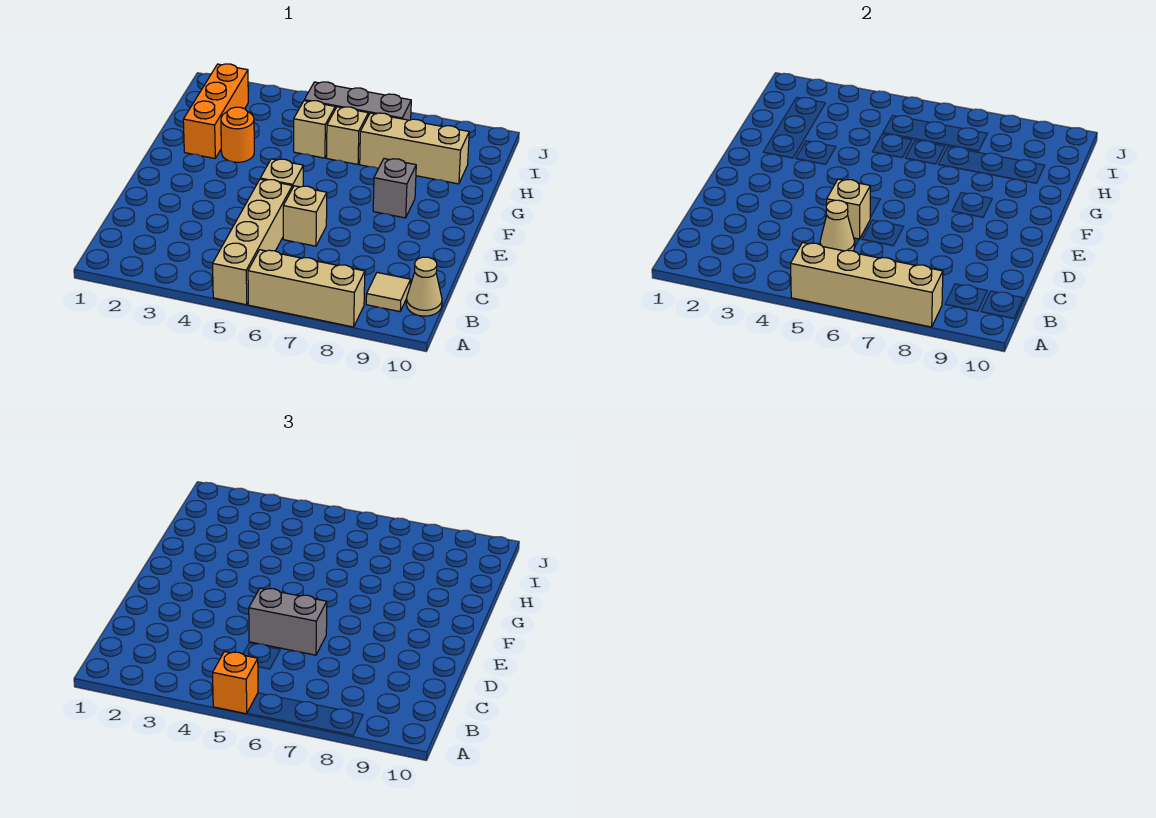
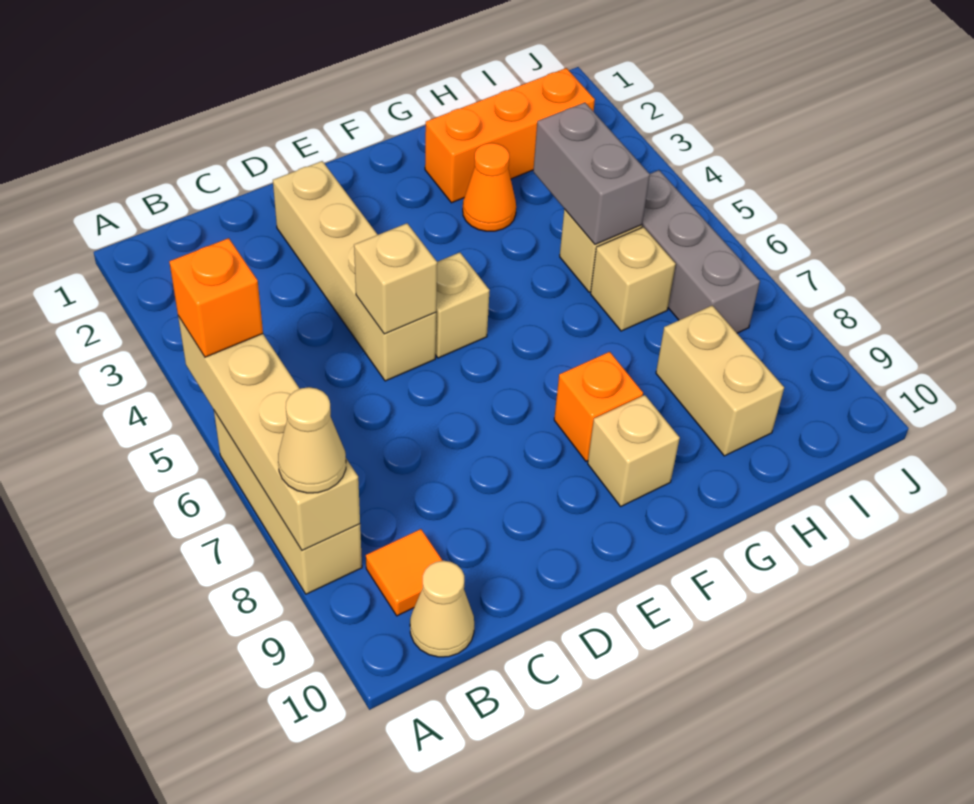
tan 1x4 brick [213,179,292,305] -> tan 1x4 brick turned to [273,161,436,381]
tan 1x1 tile [366,273,411,312] -> orange 1x1 tile [366,529,443,616]
tan 1x1 cone [820,200,855,251] -> tan 1x1 cone moved to [278,387,346,493]
grey 1x2 brick [249,588,327,655] -> grey 1x2 brick moved to [533,103,650,244]
tan 1x1 brick [283,186,327,246] -> tan 1x1 brick moved to [588,395,680,506]
grey 1x1 brick [373,159,416,218] -> orange 1x1 brick [554,352,643,461]
orange 1x1 round brick [221,107,254,162] -> orange 1x1 cone [463,143,516,231]
tan 1x3 brick [360,113,469,184] -> tan 1x2 brick [656,305,784,456]

